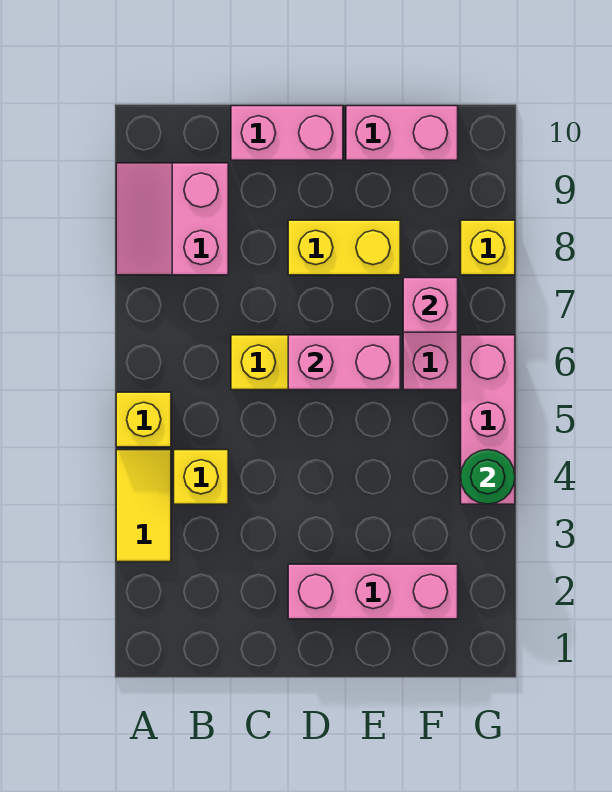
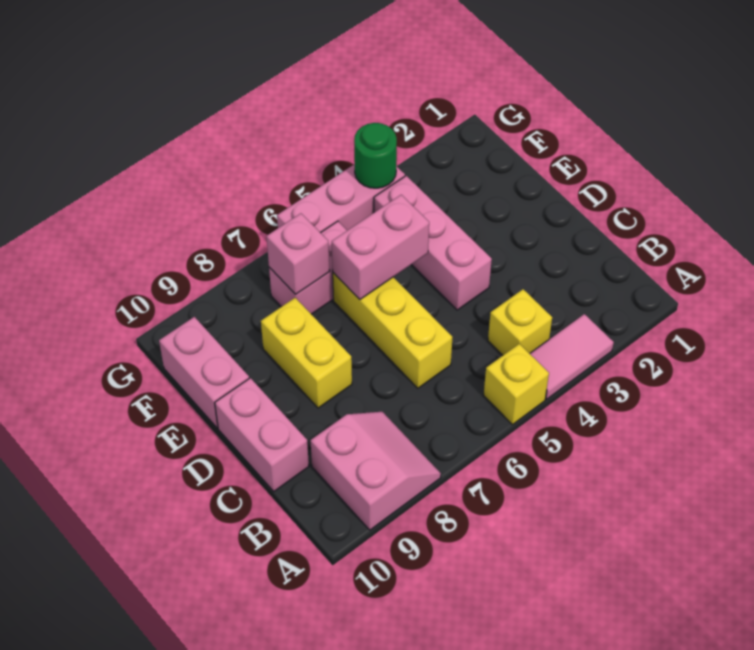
yellow 1x2 tile [116,450,171,562] -> pink 1x2 tile [530,314,614,399]
pink 2x2 slope [116,163,228,275] -> pink 2x2 slope turned to [310,412,441,530]
pink 1x3 brick [288,564,458,619] -> pink 1x3 brick moved to [374,176,492,310]
pink 1x2 brick [288,335,400,390] -> pink 1x2 brick turned to [332,195,429,299]
yellow 1x1 brick [461,220,515,275] -> none

